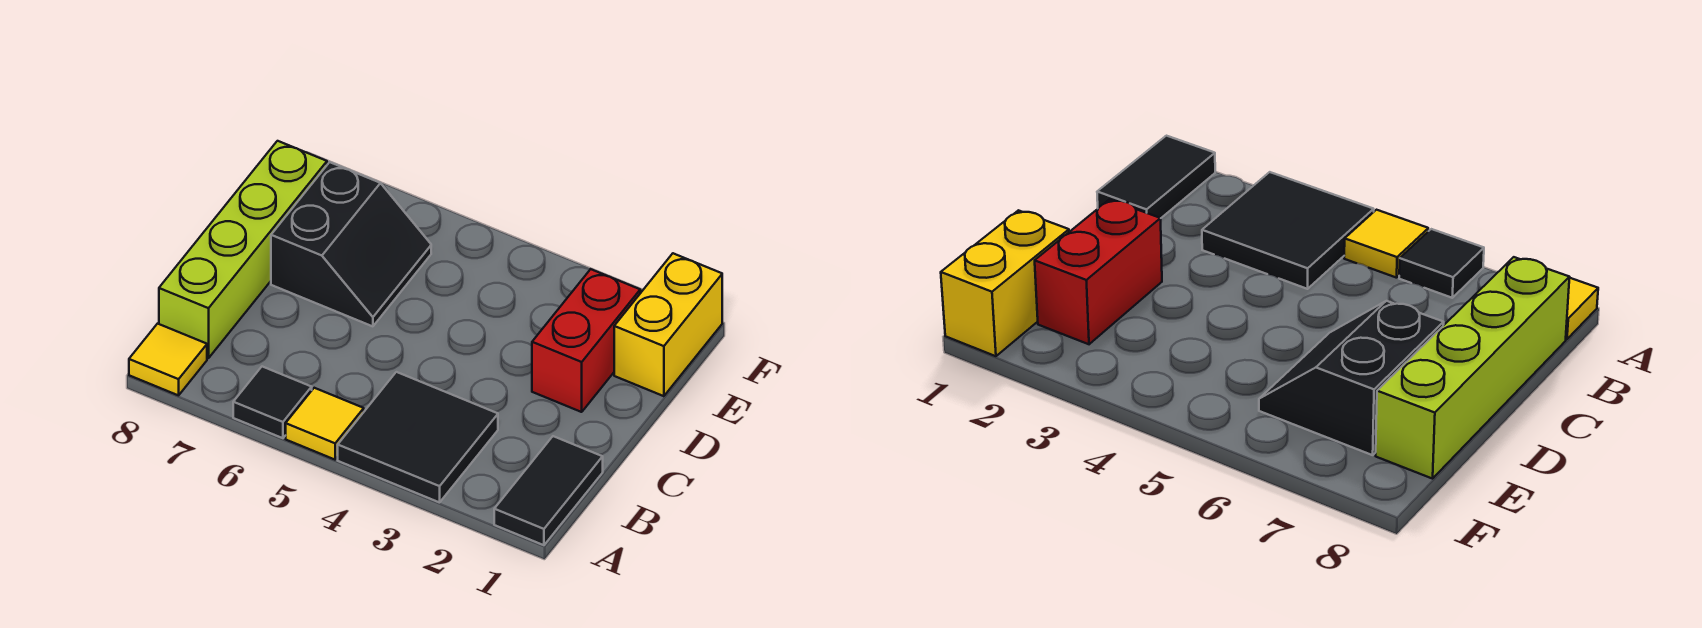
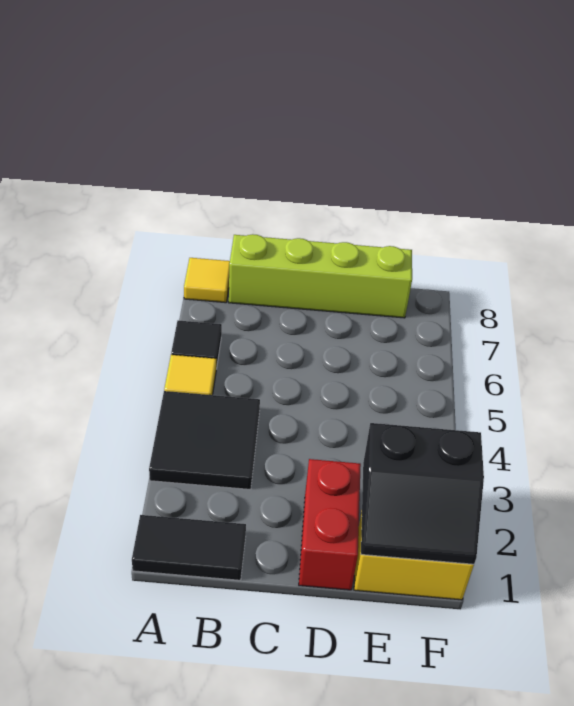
red 1x2 brick [532,269,640,412] -> red 1x2 brick turned to [299,459,361,590]
black 2x2 slope [271,162,431,326] -> black 2x2 slope moved to [361,423,484,564]

